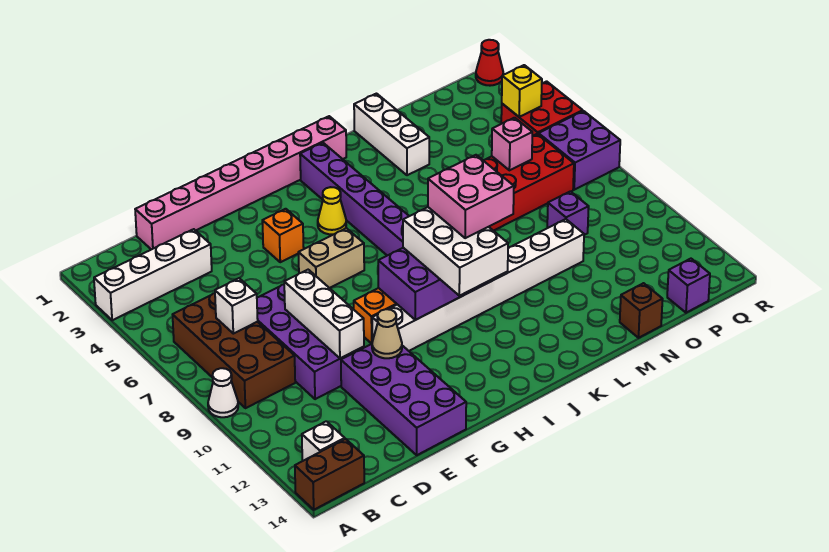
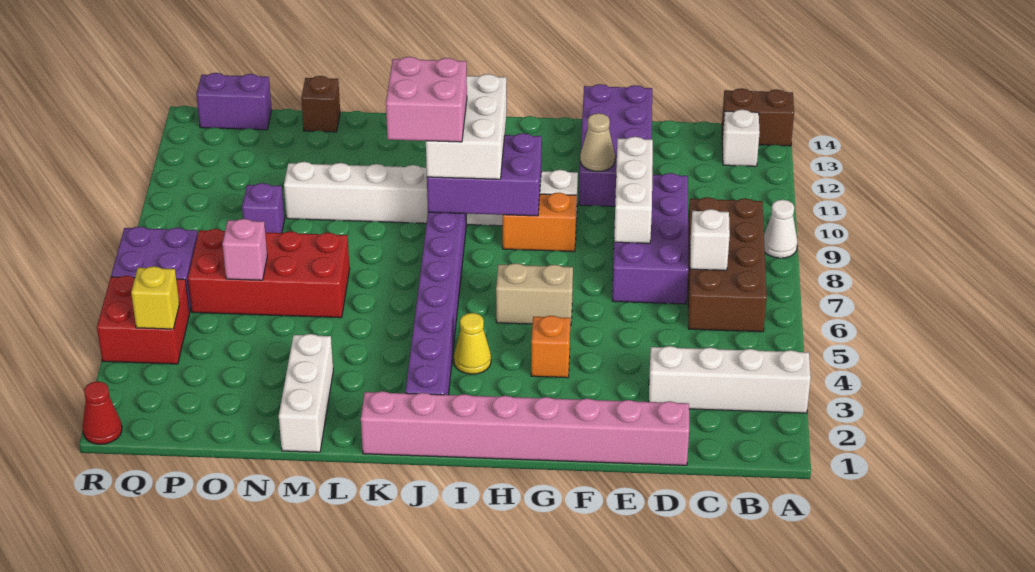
purple 1x1 brick [667,259,710,313] -> purple 1x2 brick [196,73,272,130]

